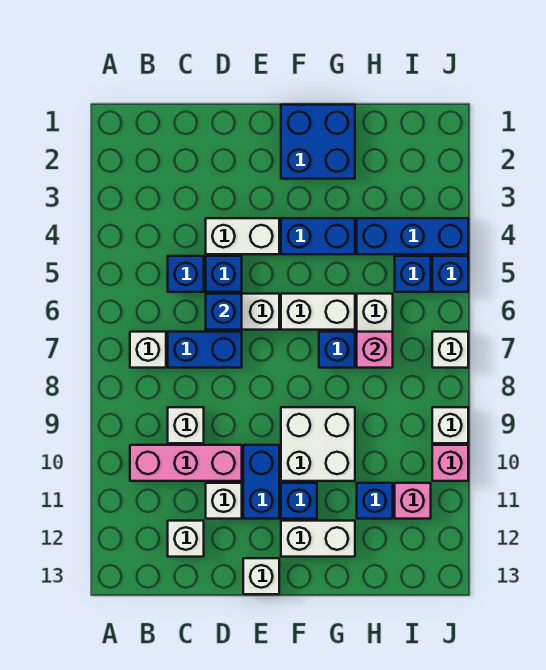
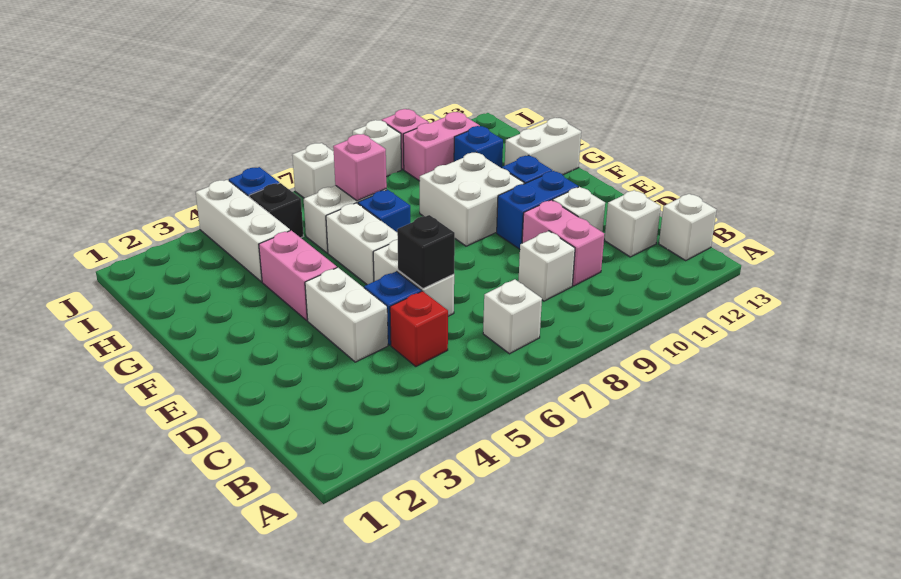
pink 1x3 brick [130,445,242,481] -> pink 1x2 brick [522,200,604,286]
blue 1x1 brick [168,256,204,292] -> red 1x1 brick [390,291,448,366]
blue 1x2 brick [168,332,242,368] -> none
blue 1x1 brick [206,294,242,330] -> black 1x1 brick [397,215,455,289]
white 1x1 brick [243,558,279,594] -> white 1x1 brick moved to [659,194,716,261]
blue 2x2 brick [281,105,355,179] -> none
blue 1x2 brick [281,218,355,254] -> pink 1x2 brick [259,230,337,320]
white 1x2 brick [281,521,355,557] -> white 1x2 brick turned to [505,118,581,175]
blue 1x3 brick [357,218,468,254] -> white 1x3 brick [196,180,290,282]
blue 1x1 brick [395,256,431,292] -> black 1x1 brick [249,183,303,238]
pink 1x1 brick [395,483,431,519] -> pink 1x2 brick [403,112,480,181]

